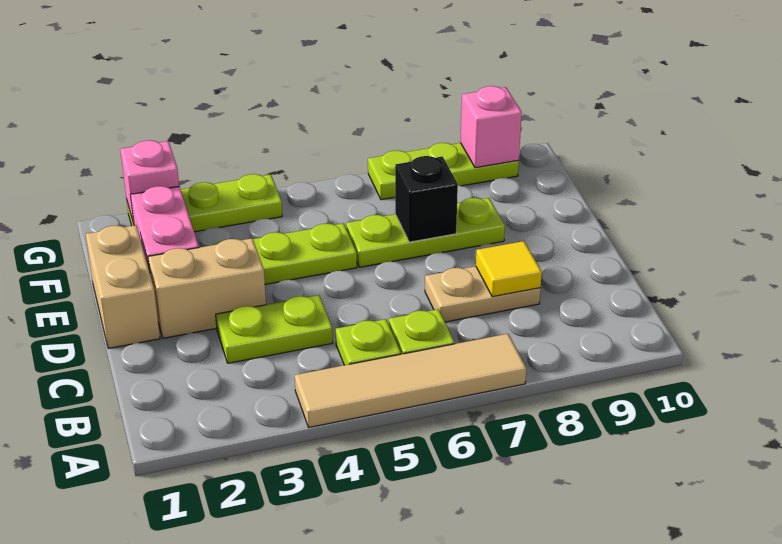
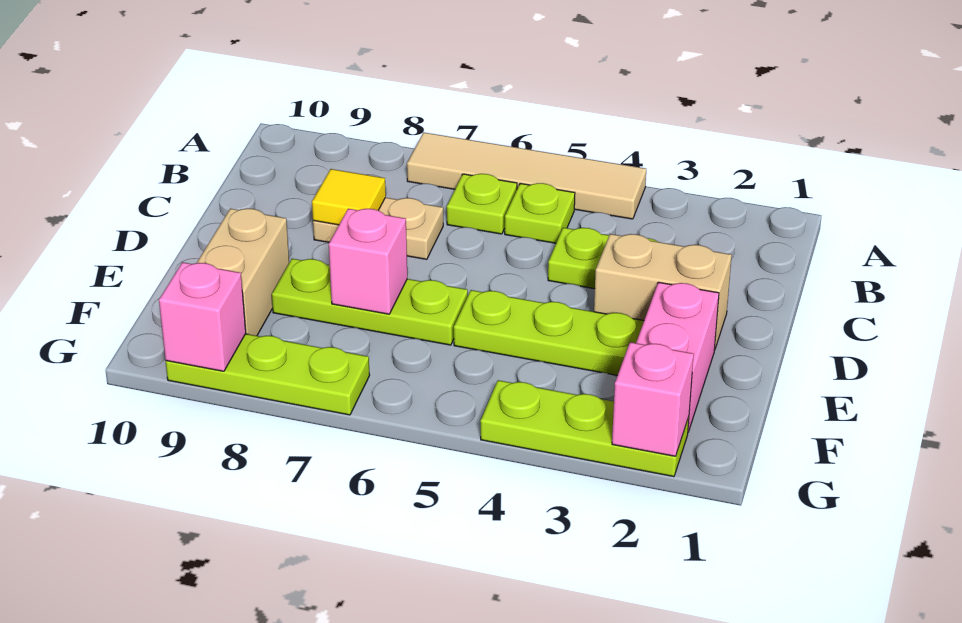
tan 1x2 brick [86,225,160,349] -> tan 1x2 brick moved to [197,209,289,336]
black 1x1 brick [395,156,458,242] -> pink 1x1 brick [329,209,407,314]

